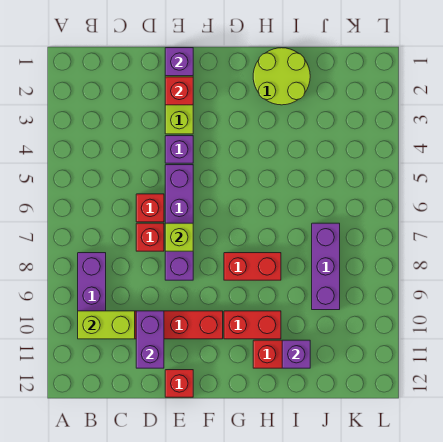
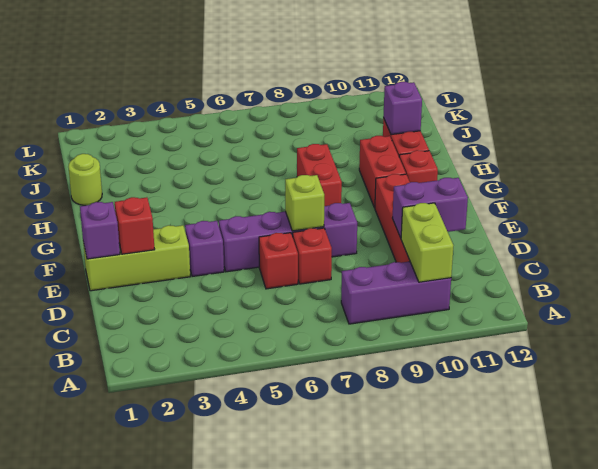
red 1x1 brick [165,370,193,397] -> red 1x1 brick moved to [399,150,438,183]
lime 2x2 round brick [253,48,310,105] -> lime 1x1 round brick [68,154,102,205]
purple 1x3 brick [312,223,340,310] -> none

